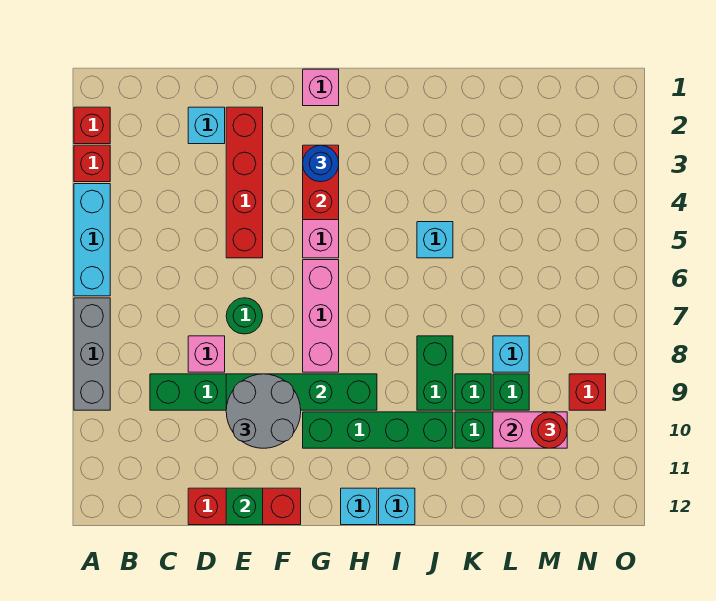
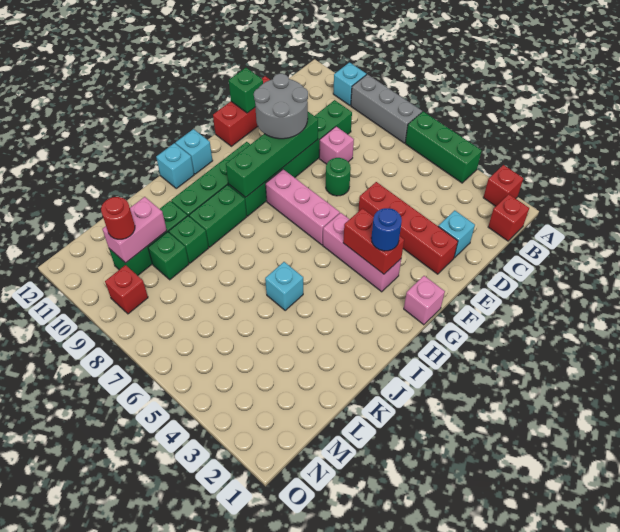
red 1x1 brick [74,145,110,182] -> red 1x1 brick moved to [488,194,529,241]
cyan 1x3 brick [74,184,110,296] -> green 1x3 brick [405,112,482,183]
green 1x2 brick [417,336,453,410] -> green 1x2 brick turned to [189,185,247,247]
cyan 1x1 brick [493,336,529,372] -> cyan 1x1 brick moved to [333,63,366,105]

